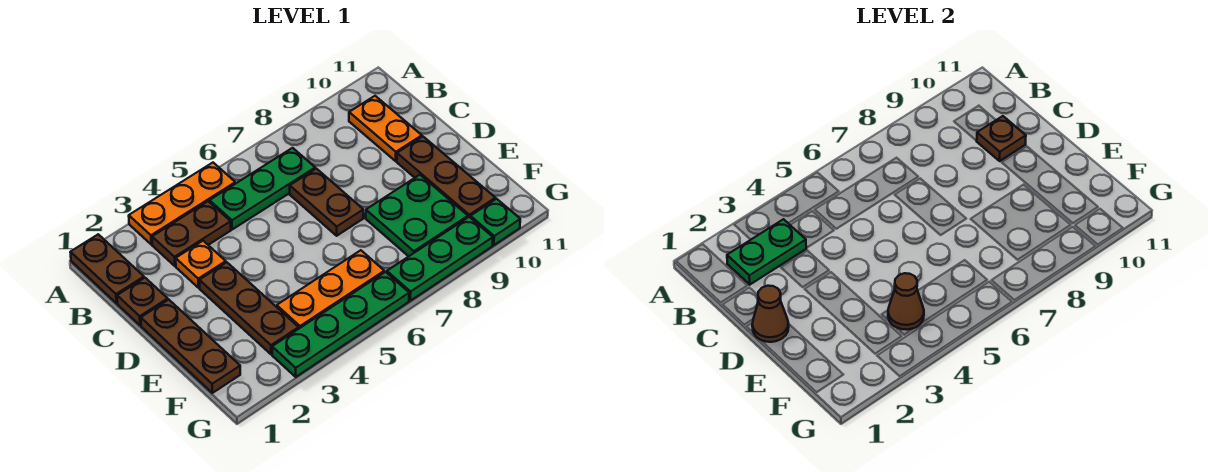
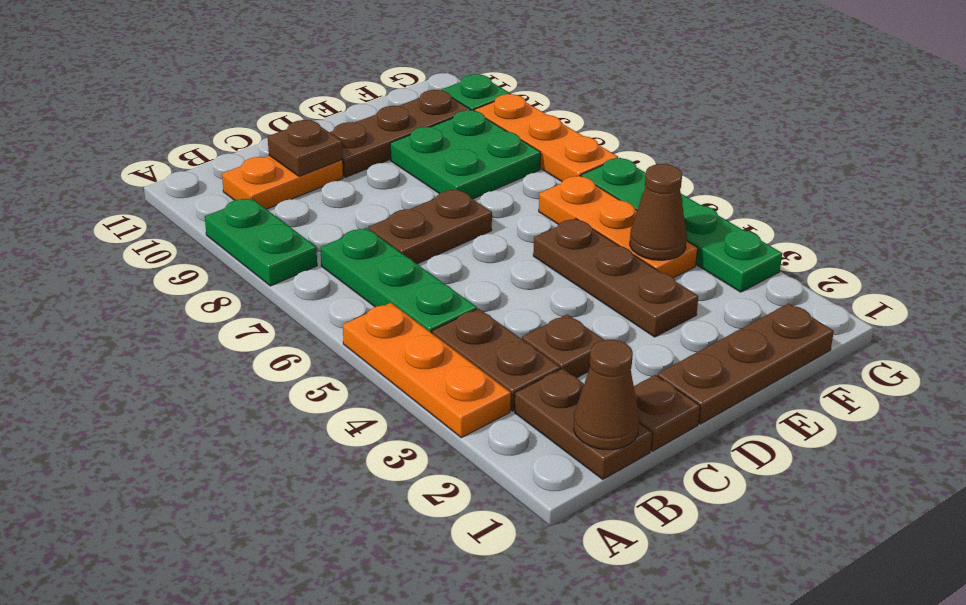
brown 1x2 plate [70,234,144,303] -> brown 1x2 plate turned to [515,368,652,479]
green 1x2 plate [727,219,806,285] -> green 1x2 plate moved to [205,198,317,286]
orange 1x1 plate [176,241,226,288] -> brown 1x1 plate [522,314,604,378]
brown 1x1 cone [752,286,789,342] -> brown 1x1 cone moved to [574,340,639,450]
brown 1x3 plate [199,262,299,354] -> brown 1x3 plate turned to [533,218,698,337]
green 1x3 plate [387,217,493,301] -> orange 1x3 plate [474,94,618,181]

